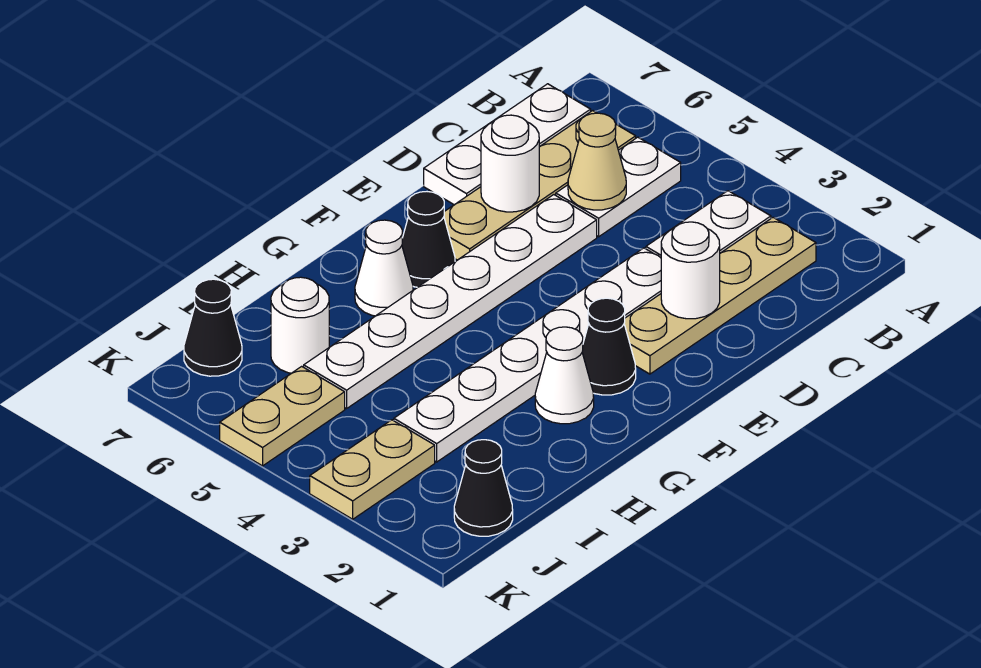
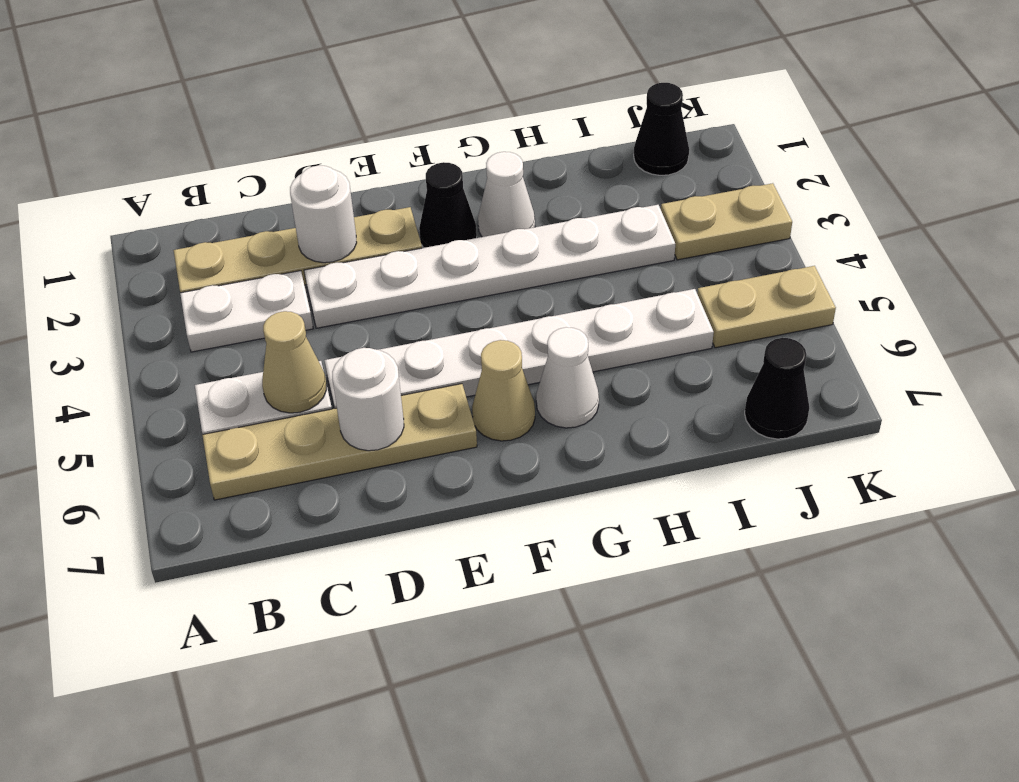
white 1x3 plate [424,84,591,205] -> none
black 1x1 cone [402,192,455,287] -> tan 1x1 cone [472,340,535,441]
white 1x1 round brick [271,277,329,373] -> none

